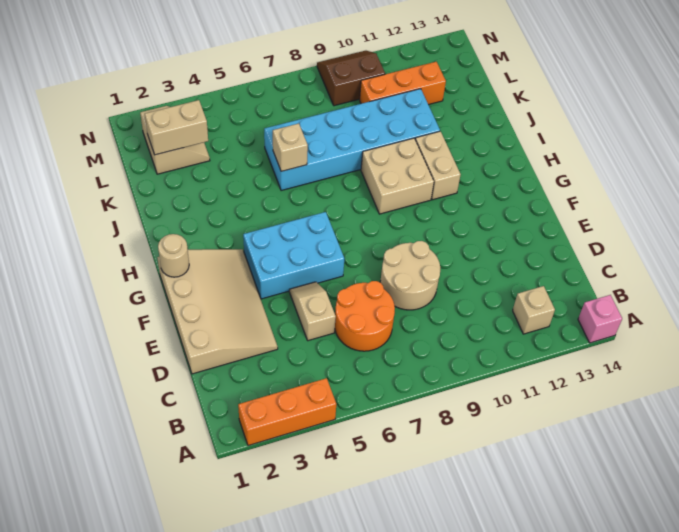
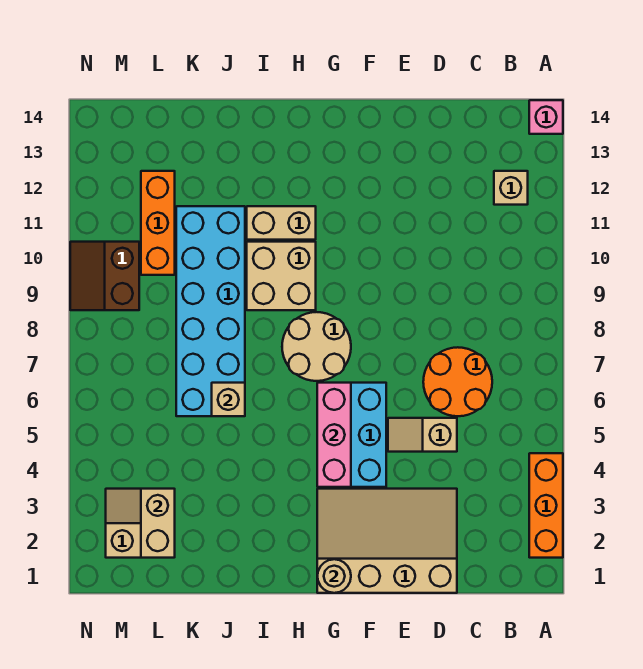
tan 2x2 round brick [380,241,440,310] -> tan 2x2 round brick moved to [282,312,351,381]
none -> pink 1x3 brick [317,383,351,487]

